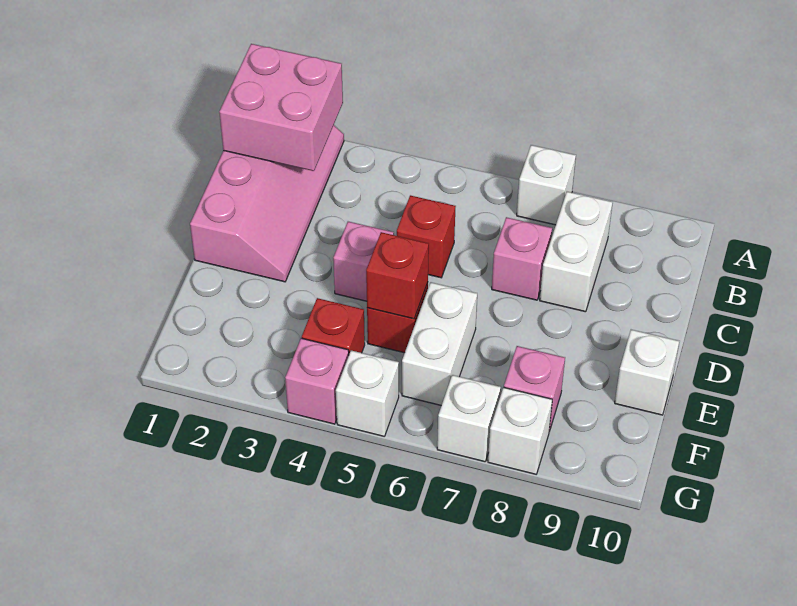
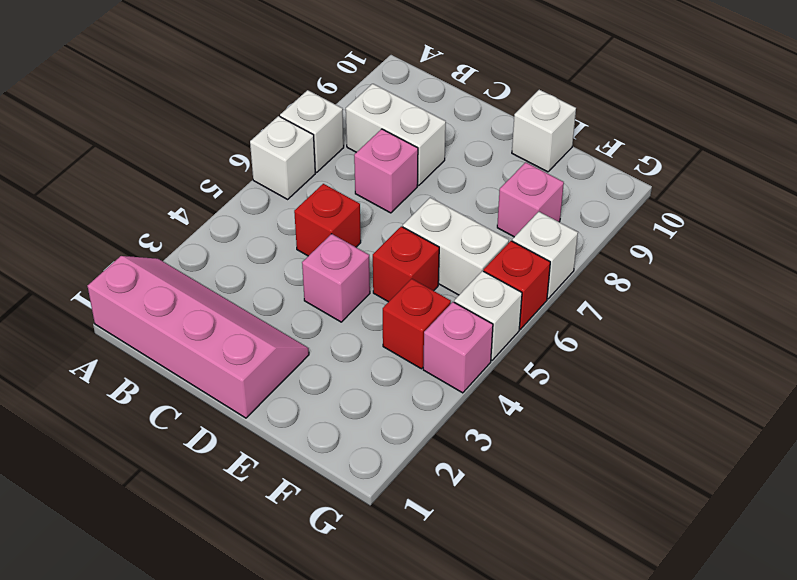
pink 2x2 brick [219,44,343,171] -> none
red 1x1 brick [366,232,429,319] -> red 1x1 brick moved to [484,241,550,329]
white 1x1 brick [488,387,552,474] -> white 1x1 brick moved to [250,116,315,199]

